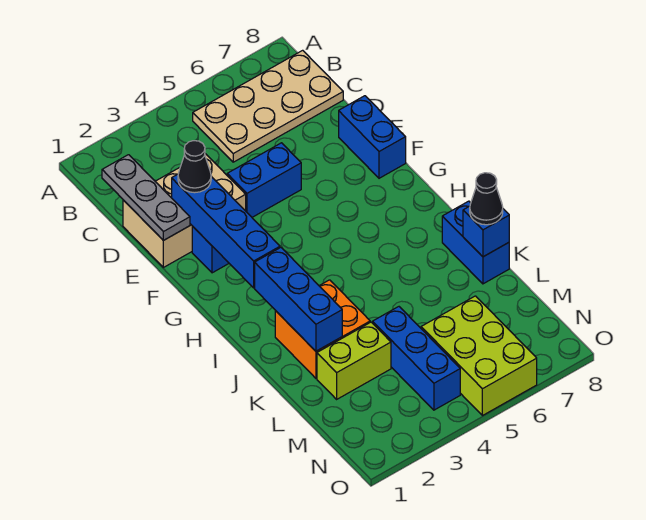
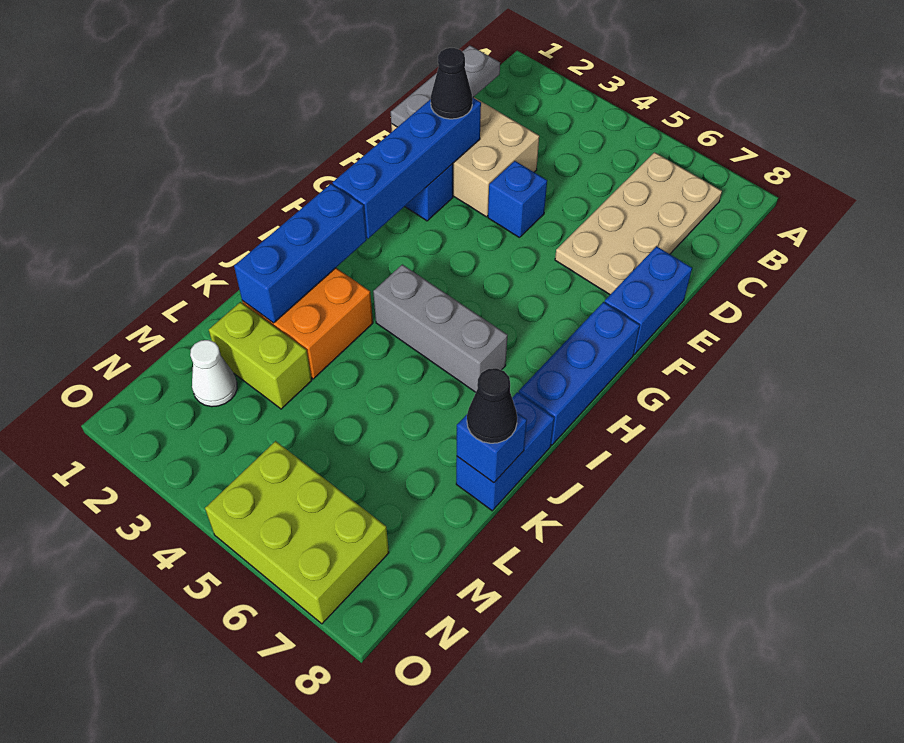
tan 2x4 plate [193,50,343,162] -> tan 2x4 plate turned to [555,152,722,295]
blue 1x2 brick [227,143,301,217] -> blue 1x1 brick [488,161,547,237]
none -> grey 1x3 brick [373,265,507,392]
blue 1x3 brick [373,307,460,410] -> blue 1x3 brick moved to [519,302,640,445]
none -> white 1x1 cone [190,340,237,407]
lime 2x3 brick [421,296,537,416] -> lime 2x3 brick turned to [205,441,389,624]

